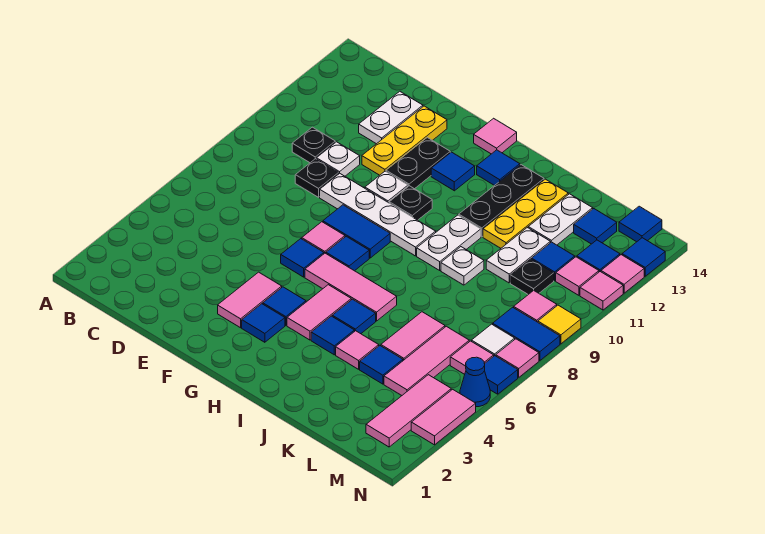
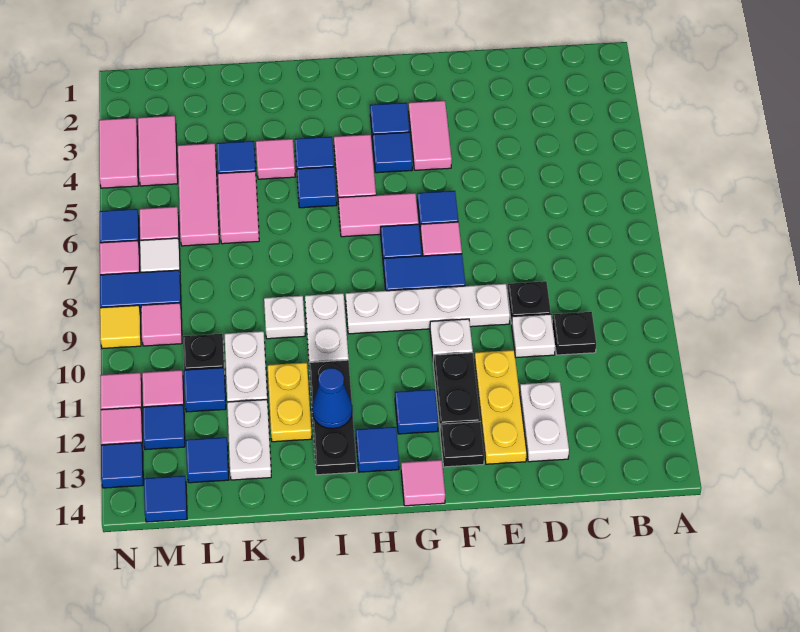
pink 1x3 tile [305,253,397,321] -> pink 1x2 tile [338,193,419,237]
black 1x1 plate [389,186,432,220] -> black 1x1 plate moved to [440,422,484,467]
yellow 1x3 plate [483,179,568,248] -> yellow 1x2 plate [268,363,312,442]
pink 1x3 tile [366,375,451,447] -> pink 1x2 tile [138,116,178,186]
blue 1x1 cone [460,357,490,407] -> blue 1x1 cone moved to [312,368,352,429]

